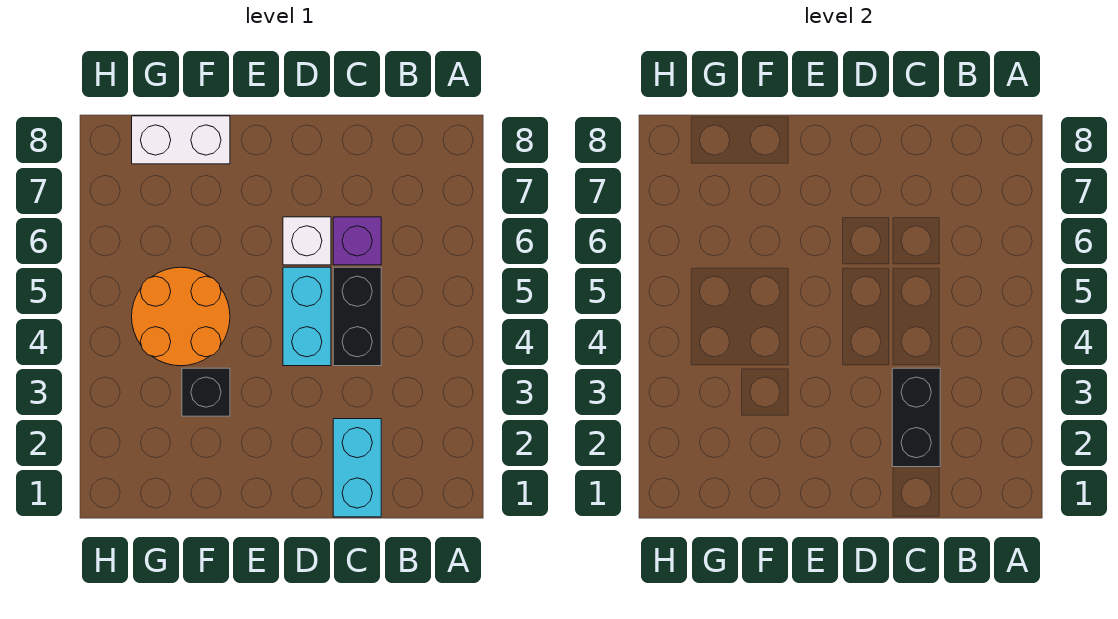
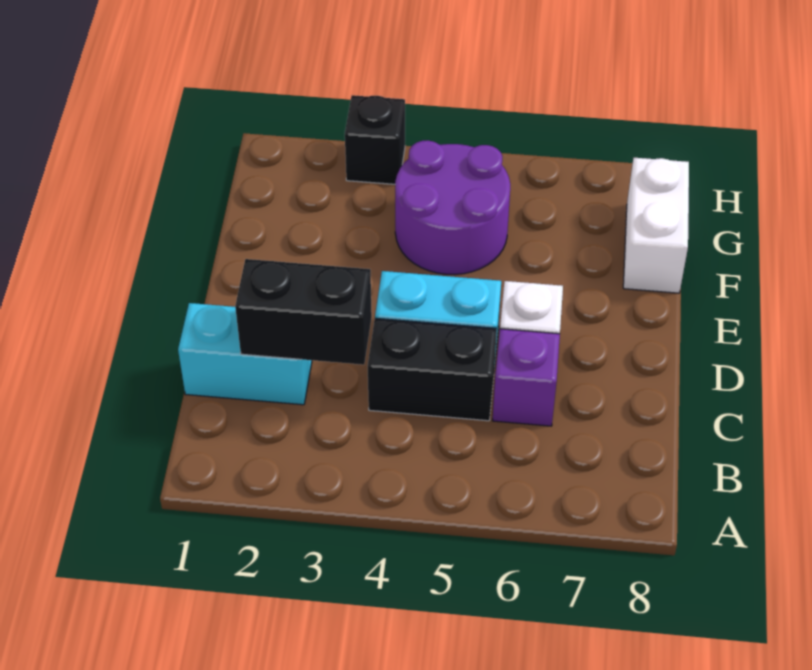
black 1x1 brick [182,368,230,416] -> black 1x1 brick moved to [345,95,405,184]
orange 2x2 round brick [132,267,230,366] -> purple 2x2 round brick [395,140,510,275]

